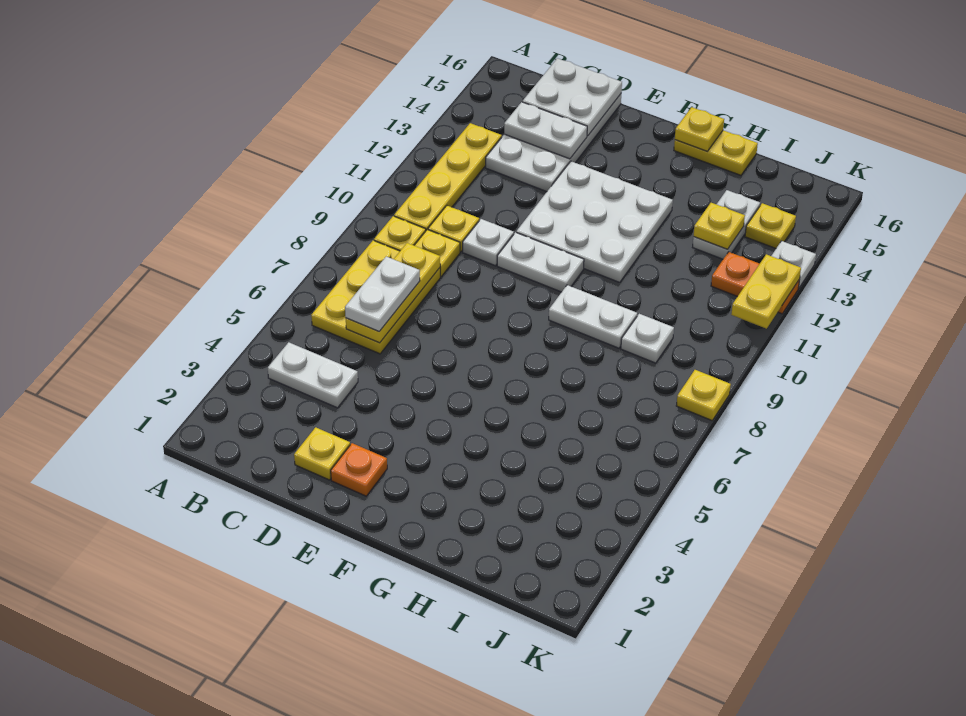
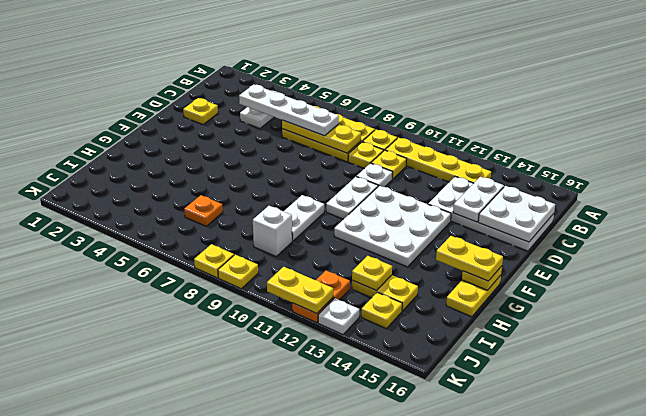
white 1x2 plate [345,257,420,331] -> white 1x4 plate [239,84,339,136]
orange 1x1 plate [331,443,387,496] -> orange 1x1 plate moved to [184,195,223,226]
none -> yellow 1x2 plate [436,236,503,281]
white 1x1 plate [621,314,674,363] -> white 1x1 brick [253,206,292,256]
white 1x2 plate [693,190,760,259] -> yellow 1x2 plate [352,275,418,311]
none -> yellow 1x1 plate [218,255,258,289]

